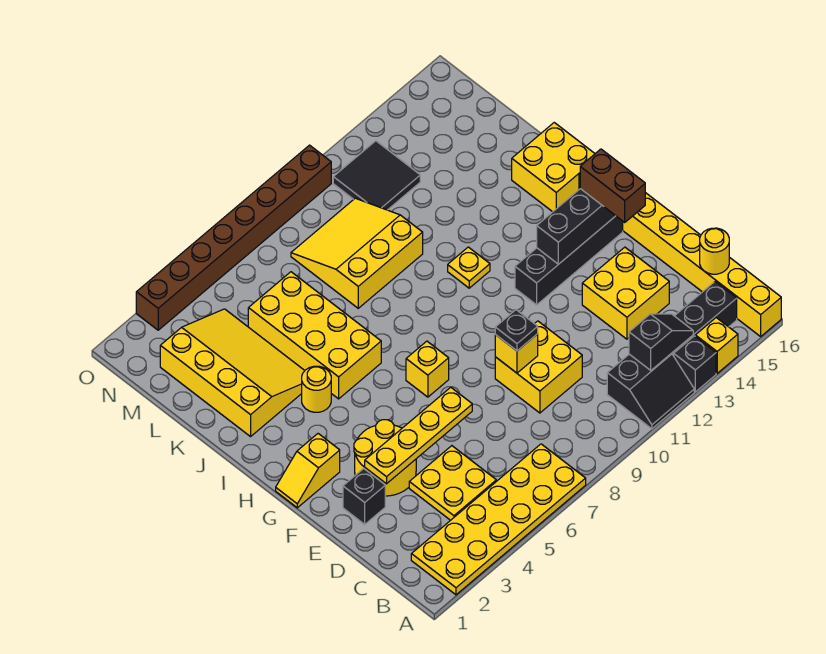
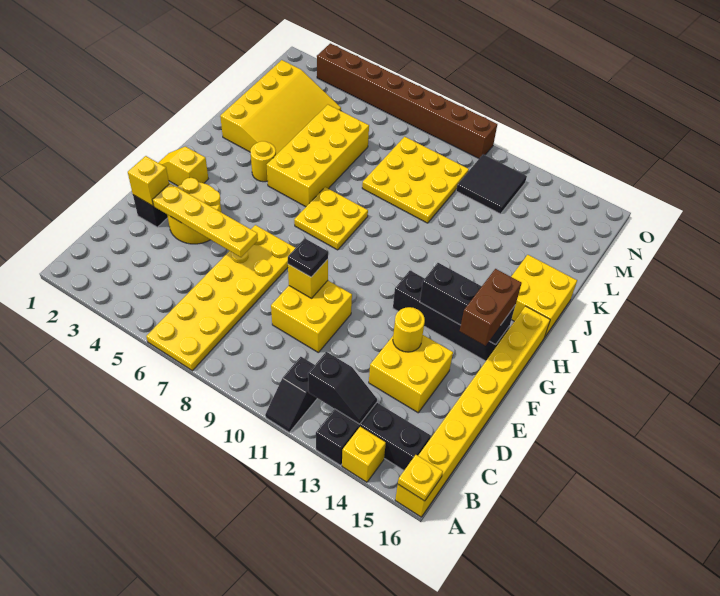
yellow 2x6 plate [411,444,586,595] -> yellow 2x6 plate turned to [146,225,295,371]
black 2x2 slope [607,353,694,429] -> black 1x2 slope [265,357,317,432]
yellow 2x2 plate [409,446,496,520] -> yellow 2x2 plate moved to [294,187,368,250]
yellow 1x1 round brick [700,228,729,274] -> yellow 1x1 round brick moved to [393,307,425,352]
yellow 1x1 brick [406,341,449,397] -> yellow 1x1 brick moved to [128,156,169,206]
yellow 1x1 plate [448,247,490,288] -> yellow 1x1 plate moved to [398,455,443,501]
yellow 3x3 slope [291,198,423,308] -> yellow 3x3 plate [362,137,469,223]

